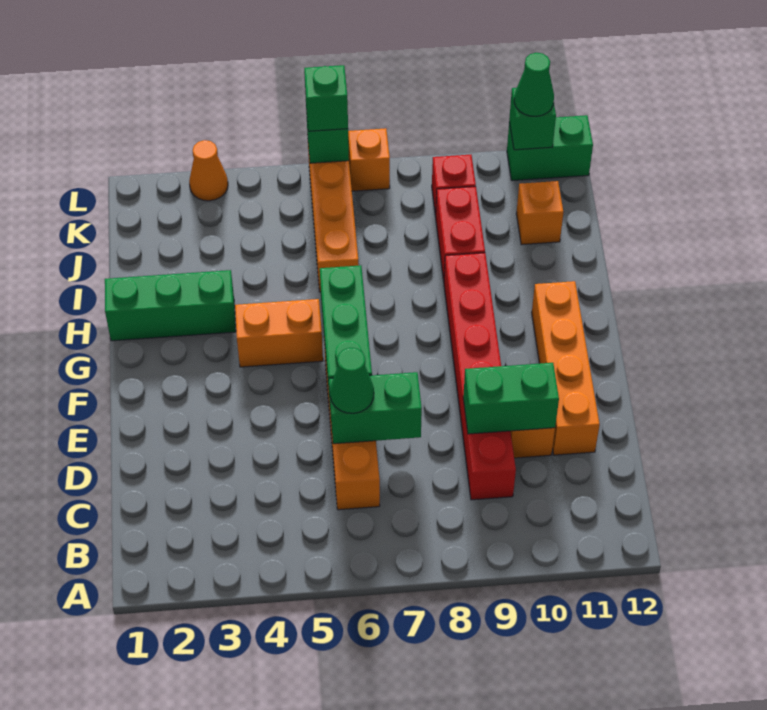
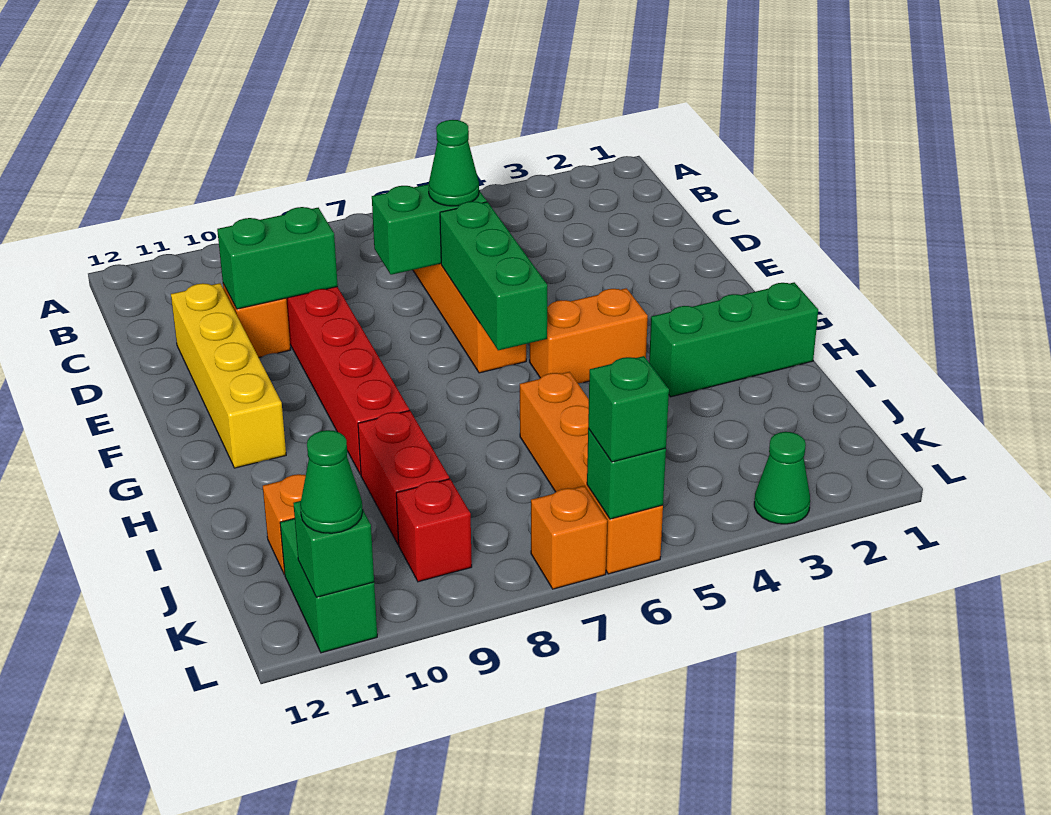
orange 1x4 brick [532,281,600,455] -> yellow 1x4 brick [171,283,286,468]
orange 1x1 cone [189,140,228,201] -> green 1x1 cone [754,432,810,524]
green 1x2 brick [507,115,593,181] -> green 1x2 brick turned to [280,518,377,653]

